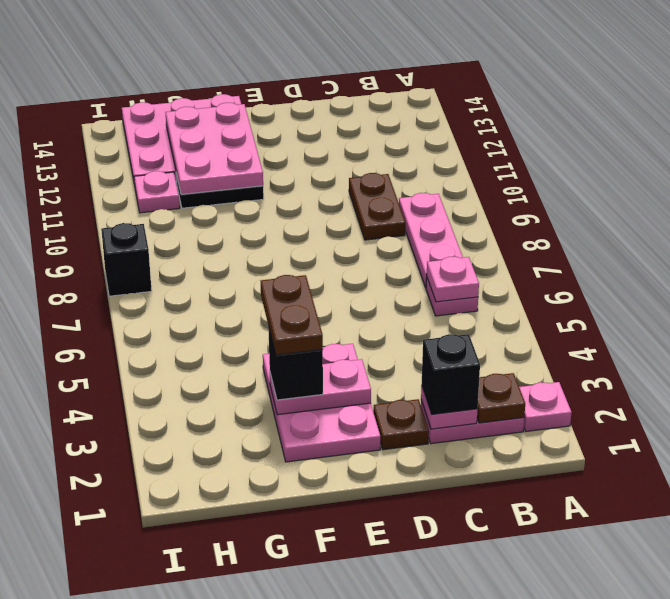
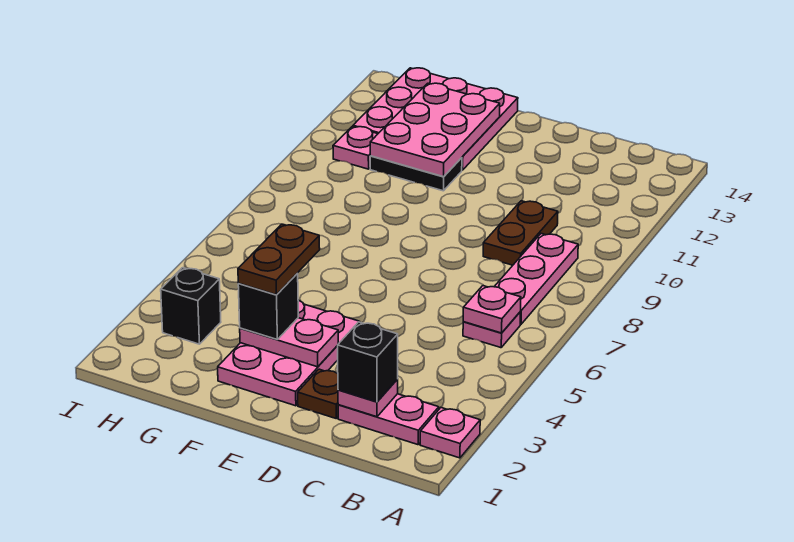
brown 1x1 plate [477,373,525,423] -> none
black 1x1 brick [101,223,152,296] -> black 1x1 brick moved to [161,268,221,344]

